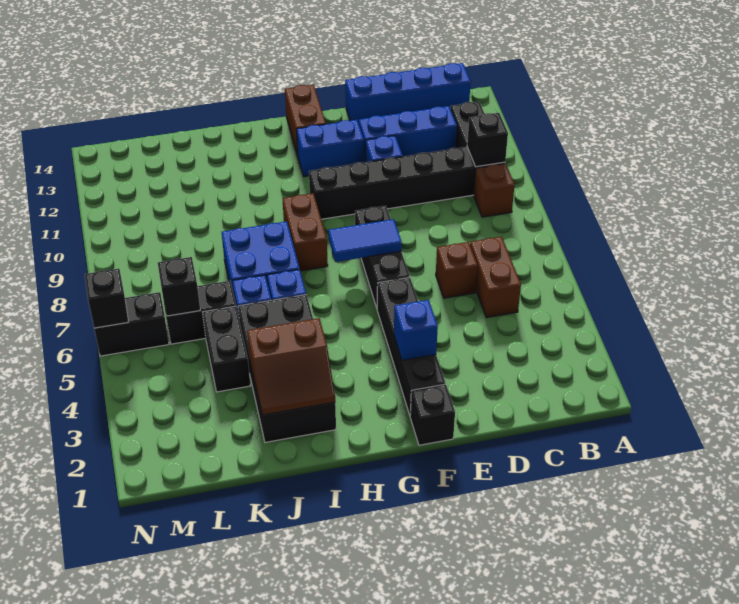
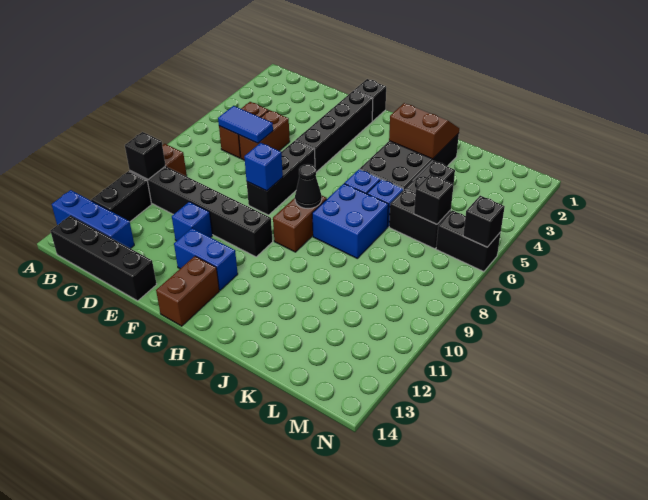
blue 1x4 brick [345,63,471,123] -> black 1x4 brick [50,216,157,301]
blue 1x3 brick [359,106,457,162] -> blue 1x3 brick moved to [52,190,134,249]
brown 1x1 brick [436,242,477,298] -> brown 1x2 brick [239,110,290,160]
blue 1x1 brick [394,300,438,360] -> blue 1x1 brick moved to [244,143,283,191]
blue 1x2 tile [328,219,402,262] -> blue 1x2 tile moved to [218,106,273,143]
none -> black 1x1 cone [295,164,322,209]

